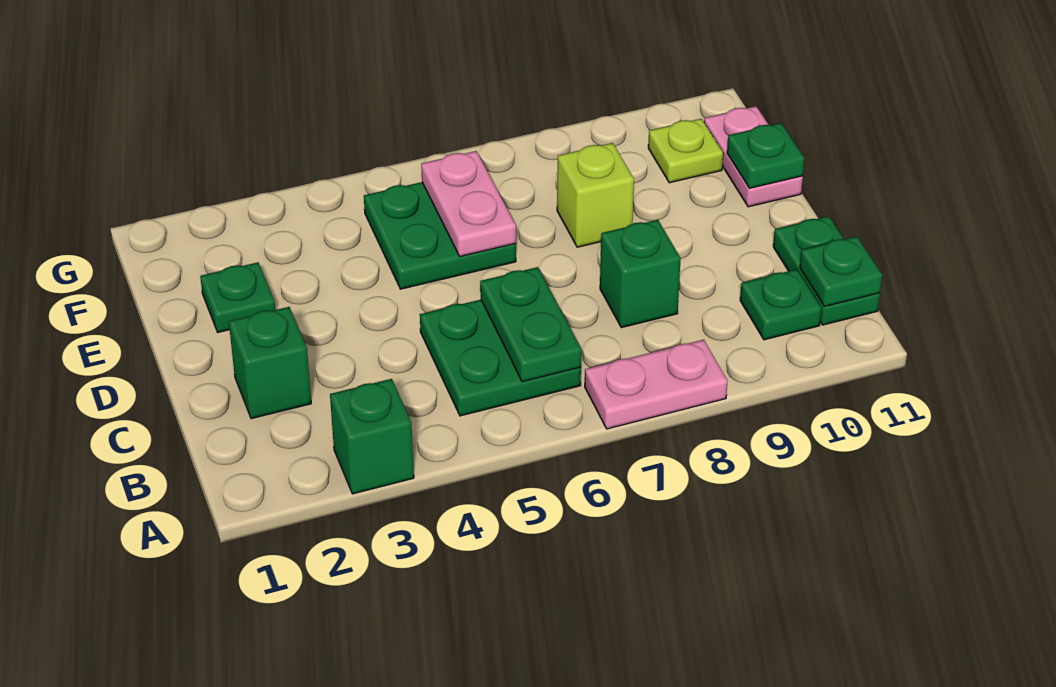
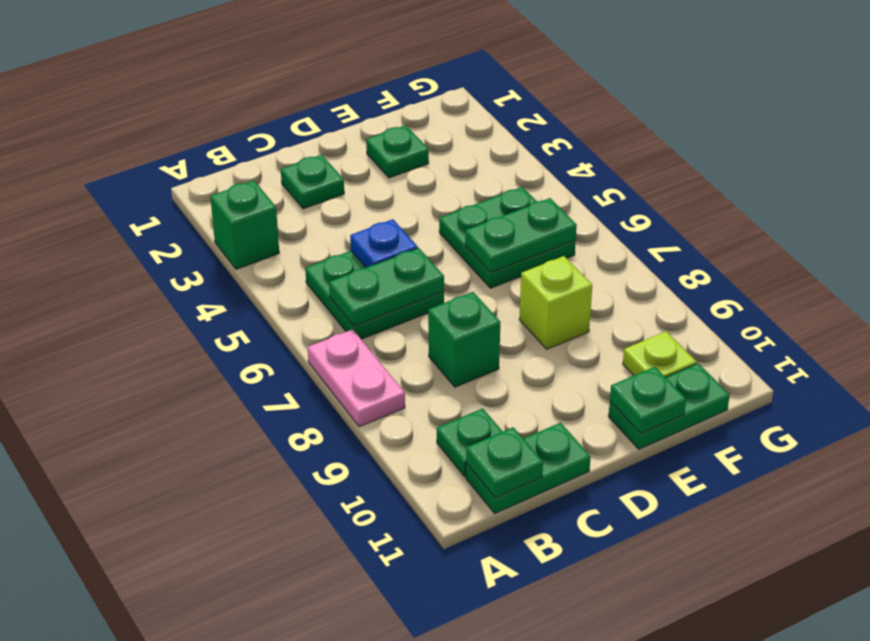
green 1x1 brick [229,307,311,419] -> green 1x1 plate [281,155,344,209]
none -> blue 1x1 plate [350,219,418,267]
pink 1x2 plate [421,151,516,256] -> green 1x2 plate [465,198,577,273]
pink 1x2 plate [704,106,803,207] -> green 1x2 plate [608,363,730,449]

